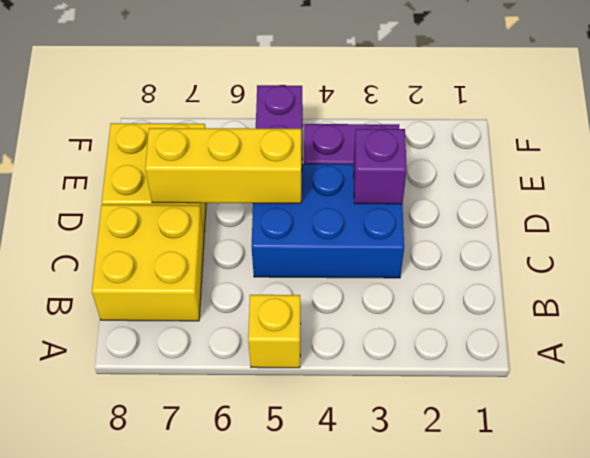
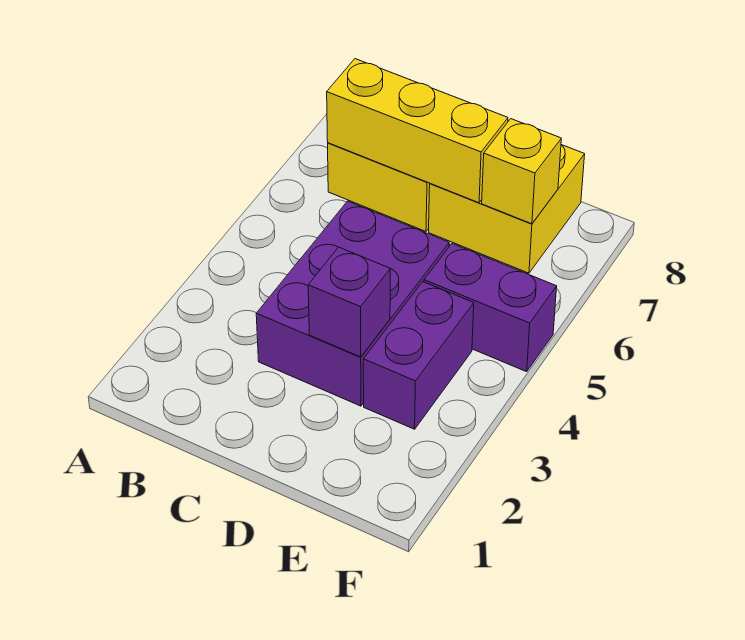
yellow 1x1 brick [248,295,301,368] -> yellow 1x1 brick moved to [482,119,561,224]
blue 2x3 brick [252,164,404,278] -> purple 2x3 brick [256,201,449,406]
yellow 1x3 brick [145,128,302,203] -> yellow 1x3 brick turned to [327,59,508,203]

